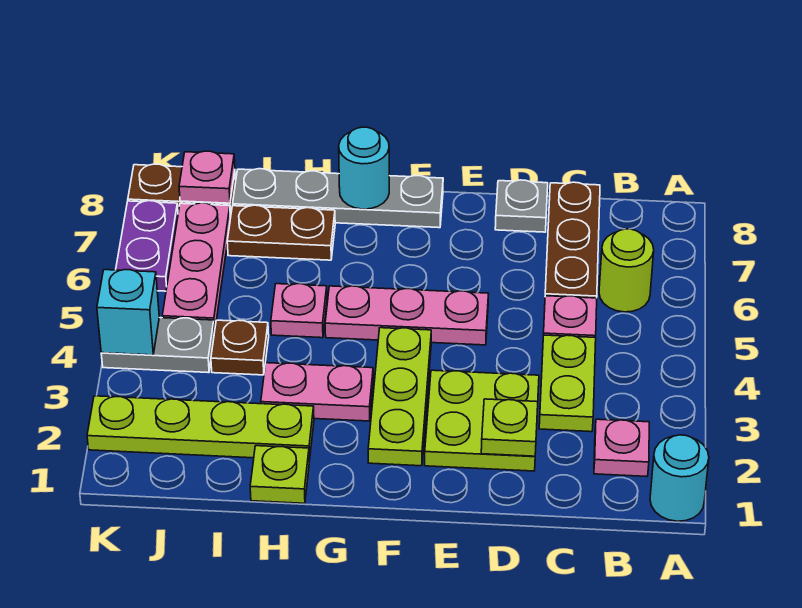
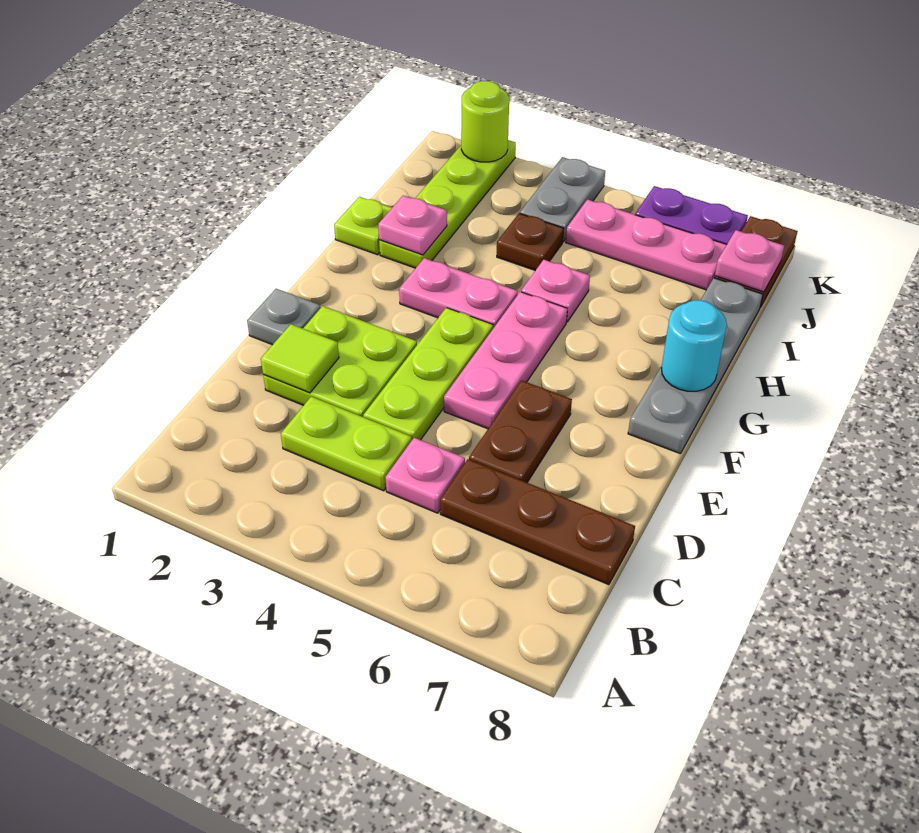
cyan 1x1 round brick [650,435,709,521] -> none
pink 1x1 plate [594,419,649,476] -> pink 1x1 plate moved to [378,196,447,255]
lime 1x1 round brick [599,229,654,312] -> lime 1x1 round brick moved to [461,81,509,162]
lime 1x1 plate [481,399,538,456] -> lime 1x1 tile [261,324,339,393]
grey 1x1 plate [495,180,548,232] -> grey 1x1 plate moved to [247,289,321,345]
lime 1x3 plate [368,328,431,466] -> lime 1x3 plate turned to [363,308,493,440]
pink 1x2 plate [261,363,373,421] -> pink 1x2 plate turned to [399,258,518,328]
brown 1x2 plate [227,205,335,260] -> brown 1x2 plate moved to [469,380,572,482]
cyan 1x1 brick [97,270,159,355] -> none

